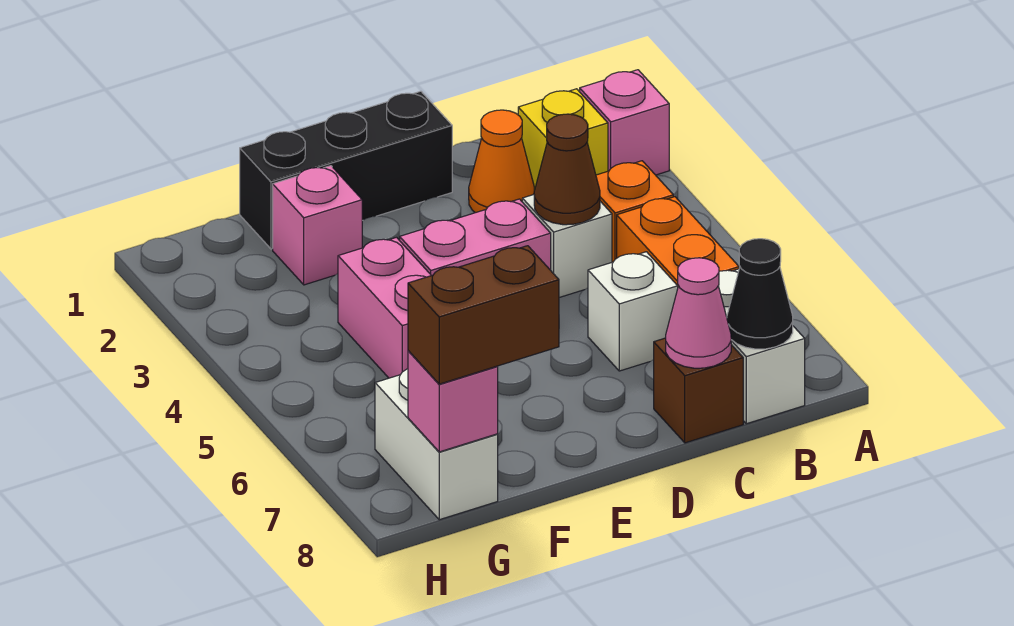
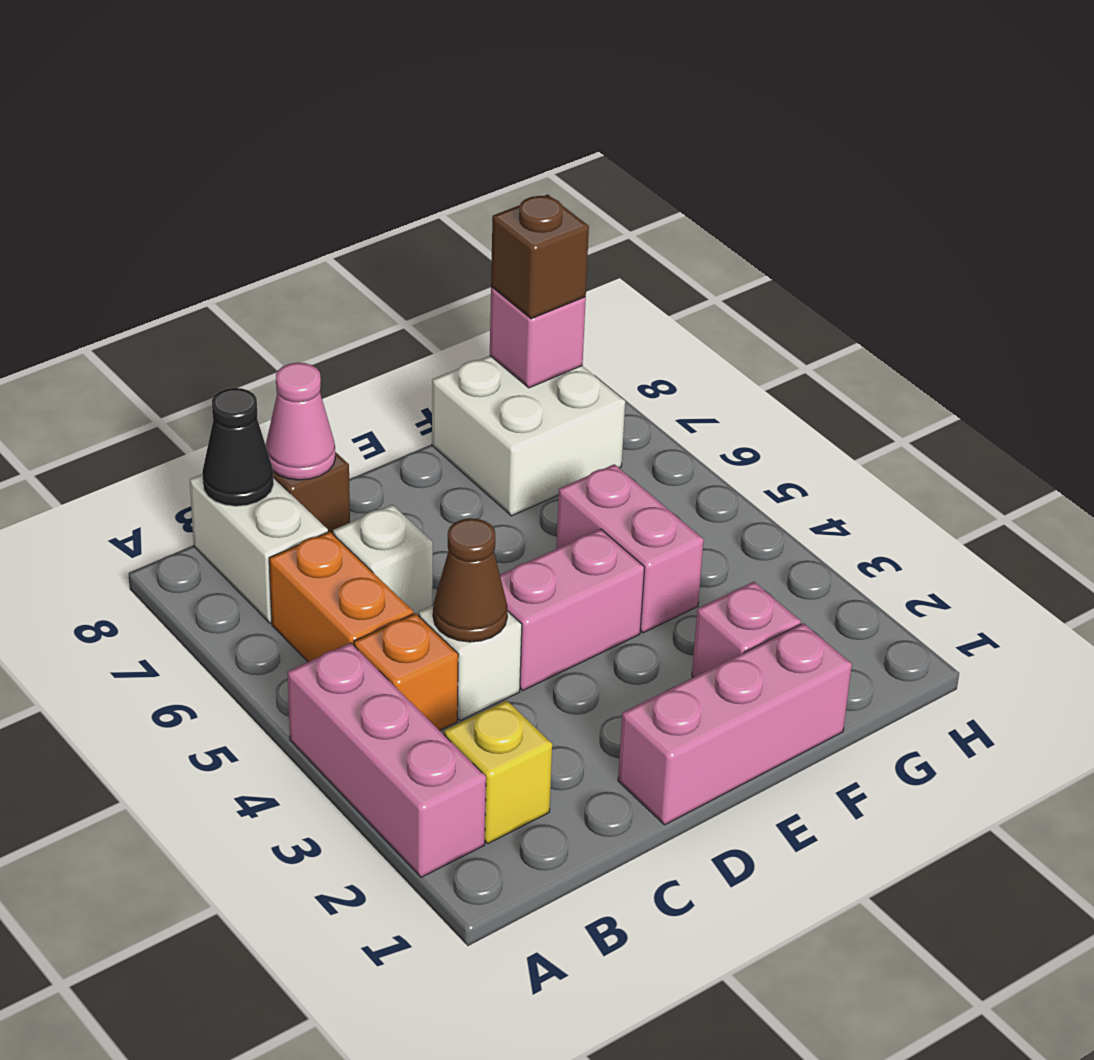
pink 1x1 brick [580,70,669,175] -> pink 1x3 brick [287,643,486,877]
orange 1x1 cone [469,110,534,213] -> none
black 1x3 brick [240,91,452,249] -> pink 1x3 brick [618,623,852,825]
brown 1x2 brick [408,246,559,384] -> brown 1x1 brick [491,195,589,319]
white 1x2 brick [375,369,498,520] -> white 2x2 brick [432,356,625,516]

